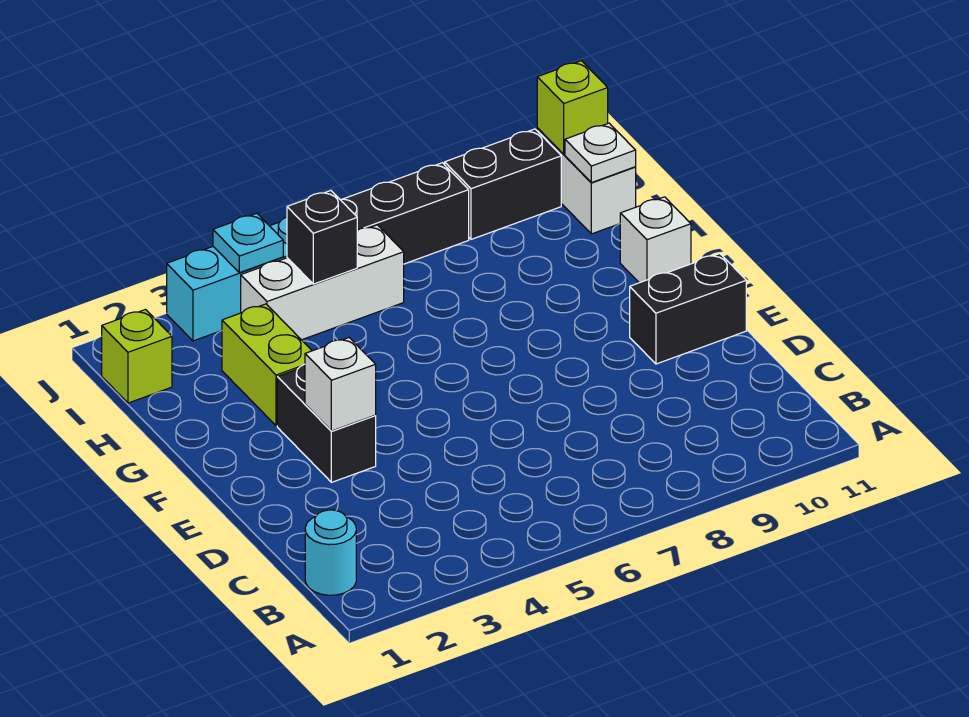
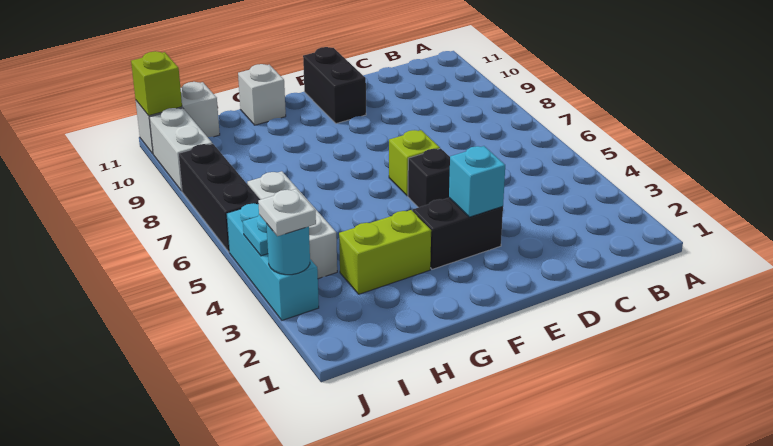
cyan 1x1 round brick [305,510,356,595] -> cyan 1x1 round brick moved to [266,223,310,275]
white 1x1 brick [305,338,376,431] -> cyan 1x1 brick [449,146,505,217]
lime 1x1 brick [102,310,172,403] -> lime 1x1 brick moved to [389,130,440,196]
black 1x1 brick [287,191,357,284] -> black 1x1 brick moved to [408,148,450,207]
white 1x1 plate [565,123,636,183] -> white 1x1 plate moved to [258,189,316,236]
black 1x2 brick [445,129,561,239] -> white 1x2 brick [149,108,212,191]

